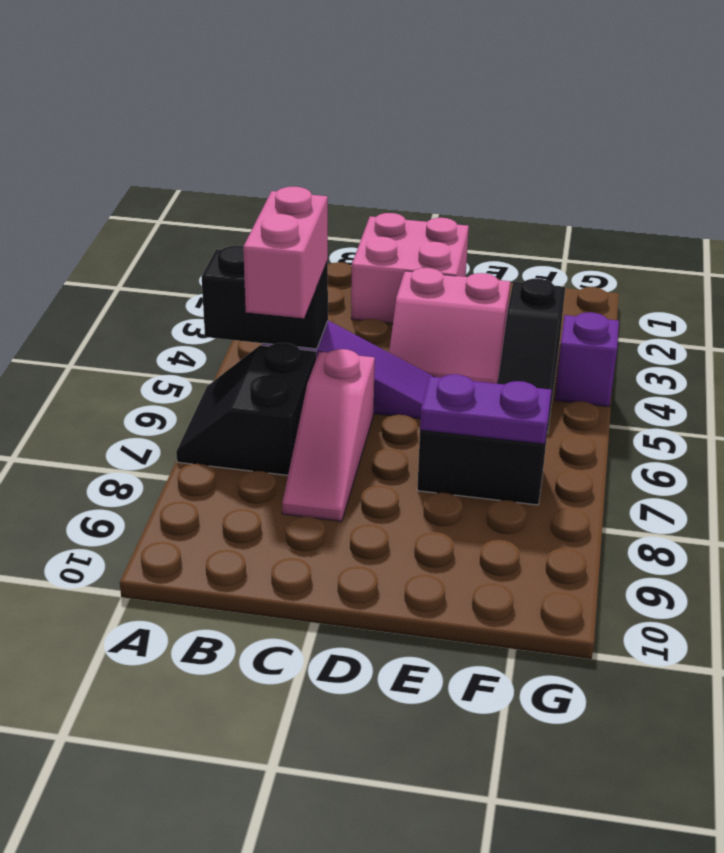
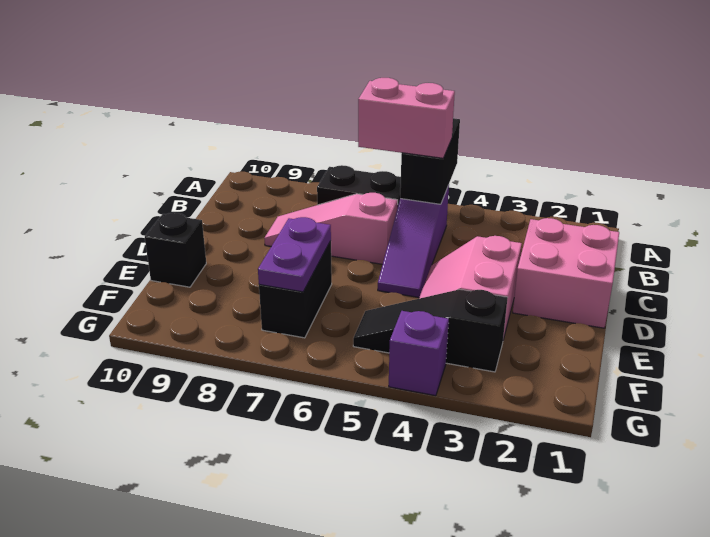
none -> black 1x1 brick [145,213,206,287]

